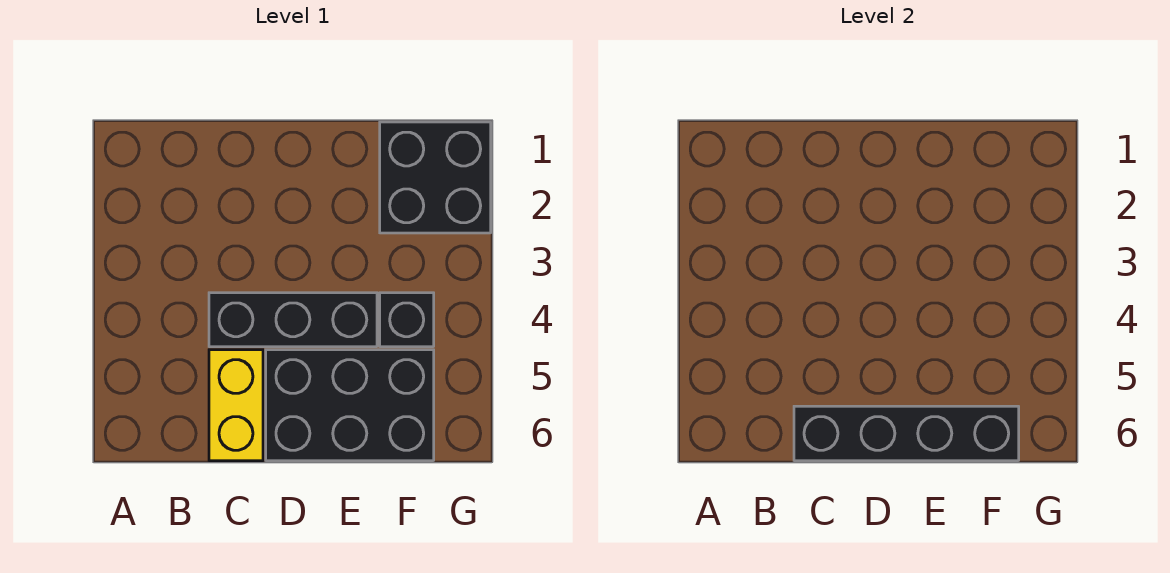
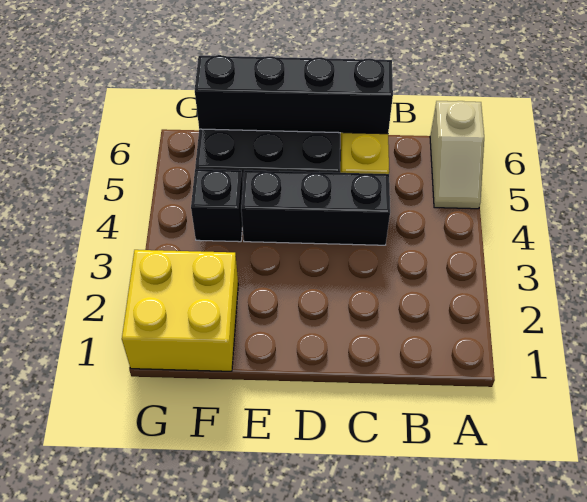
none -> tan 1x2 slope [430,101,484,209]
black 2x2 brick [380,122,491,233] -> yellow 2x2 brick [122,250,238,371]

